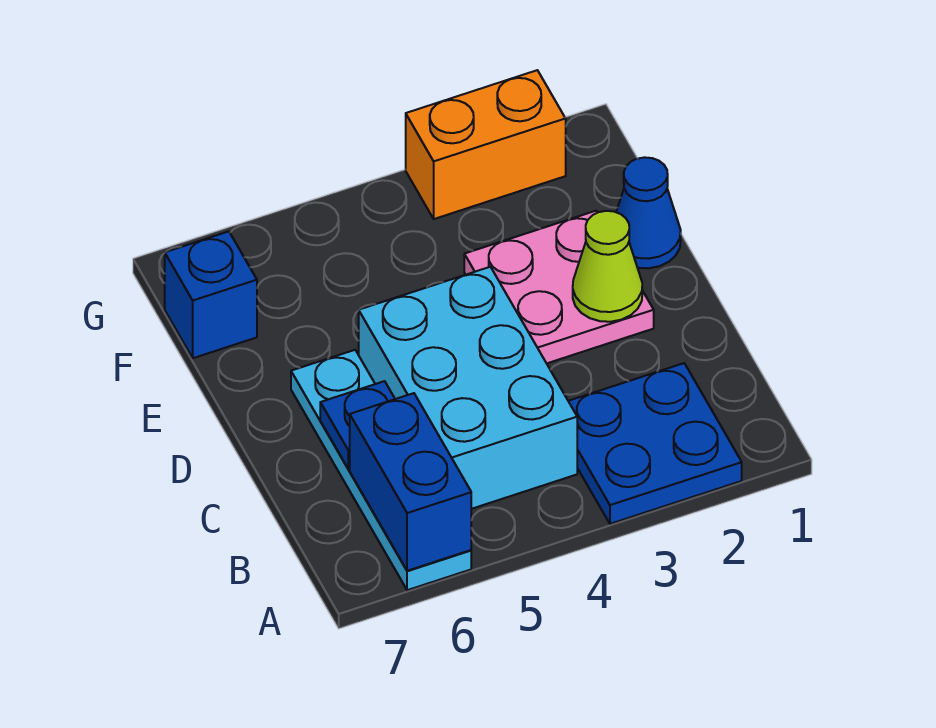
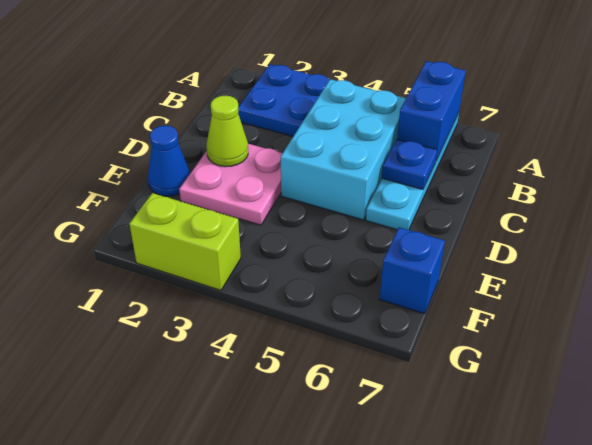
orange 1x2 brick [406,70,566,219] -> lime 1x2 brick [130,193,241,290]

